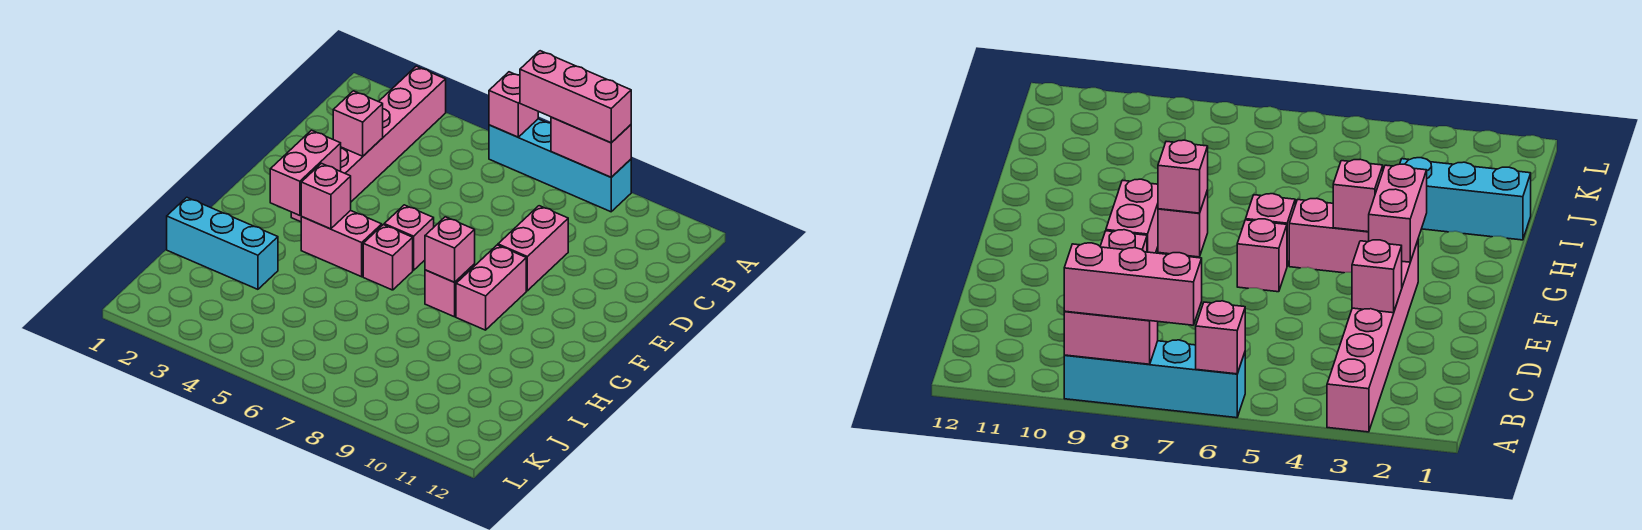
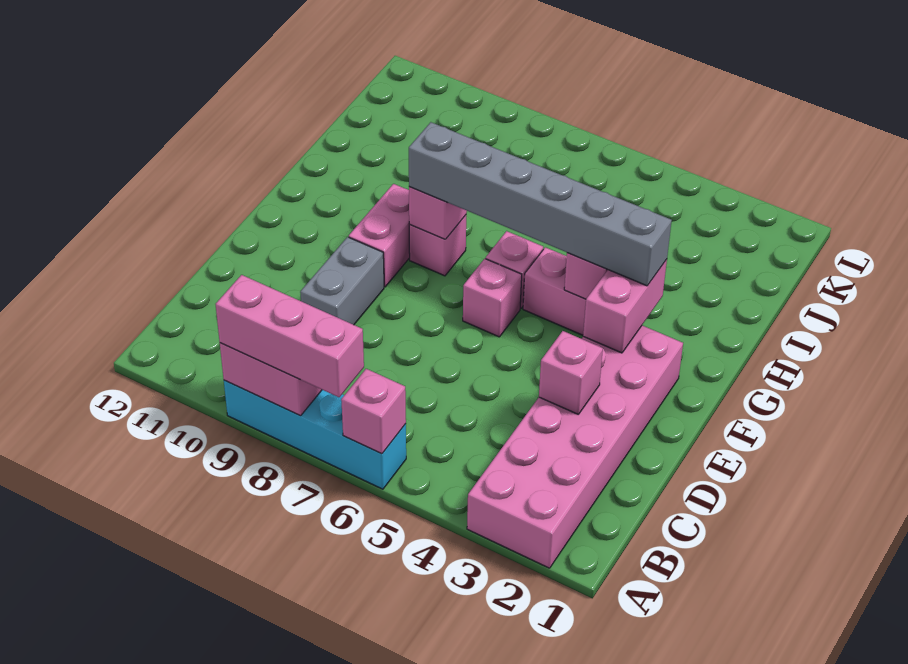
pink 1x6 brick [291,66,446,222] -> pink 2x6 brick [467,325,683,568]
pink 1x2 brick [498,206,568,291] -> grey 1x2 brick [300,237,384,325]
none -> grey 1x6 brick [409,122,672,286]
cyan 1x3 brick [167,197,278,289] -> none

